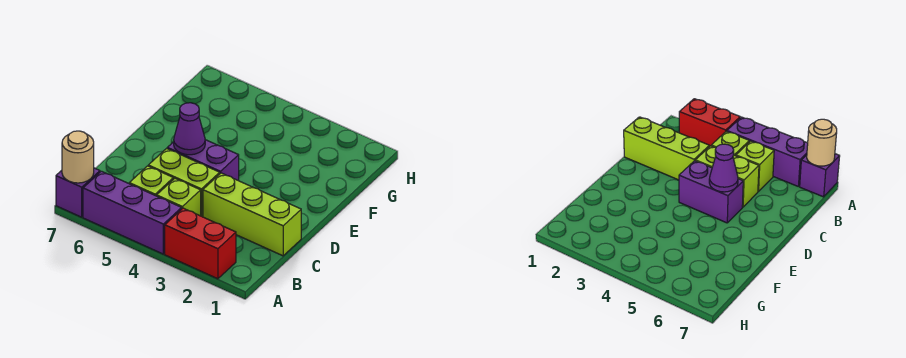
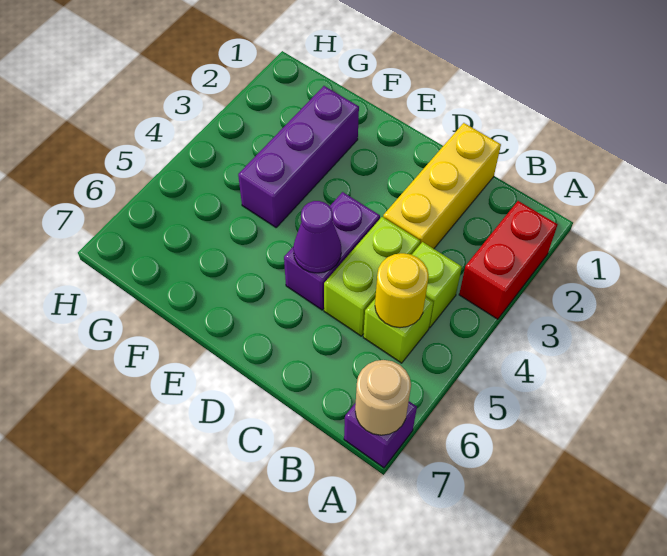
purple 1x3 brick [83,171,182,254] -> purple 1x3 brick moved to [238,86,359,227]
none -> yellow 1x1 round brick [375,253,429,328]
lime 1x3 brick [203,173,301,256] -> yellow 1x3 brick [383,123,501,249]

